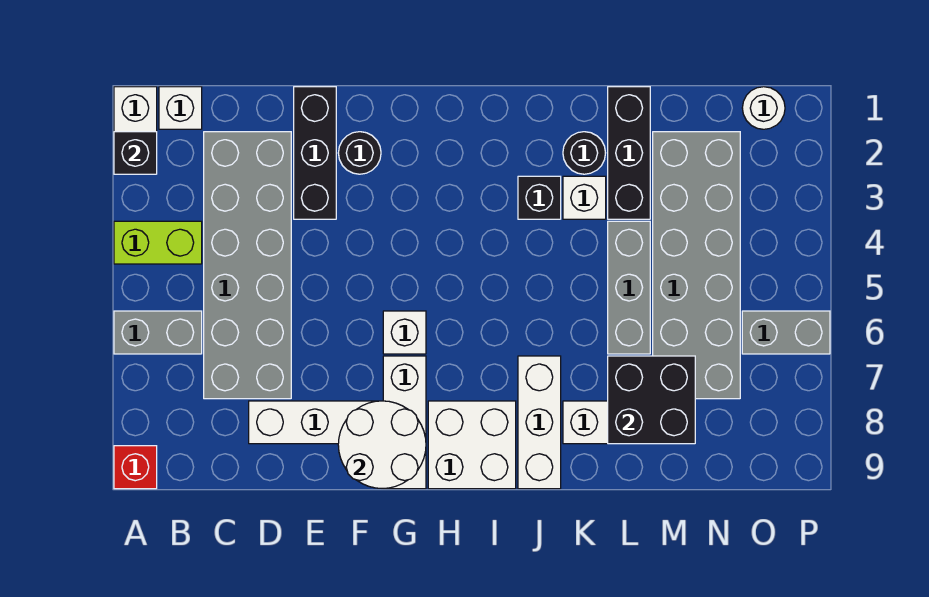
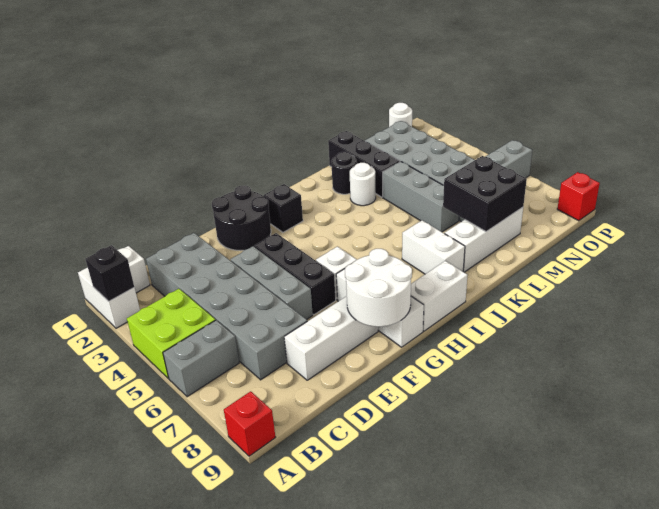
lime 1x2 brick [114,221,202,264] -> lime 2x2 brick [127,289,215,378]
black 1x3 brick [294,87,336,219] -> black 1x3 brick moved to [254,233,336,315]
none -> grey 1x3 brick [230,246,313,319]
black 1x1 round brick [338,132,381,174] -> black 2x2 round brick [212,186,271,251]
white 2x2 brick [428,401,516,489] -> white 1x2 brick [411,261,467,331]
black 1x1 brick [518,176,561,219] -> black 1x1 brick moved to [264,184,303,232]
white 1x3 brick [518,356,561,489] -> white 1x2 brick [402,220,465,274]
white 1x1 brick [563,176,606,219] -> white 1x1 round brick [350,163,376,206]
none -> red 1x1 brick [557,172,600,221]

